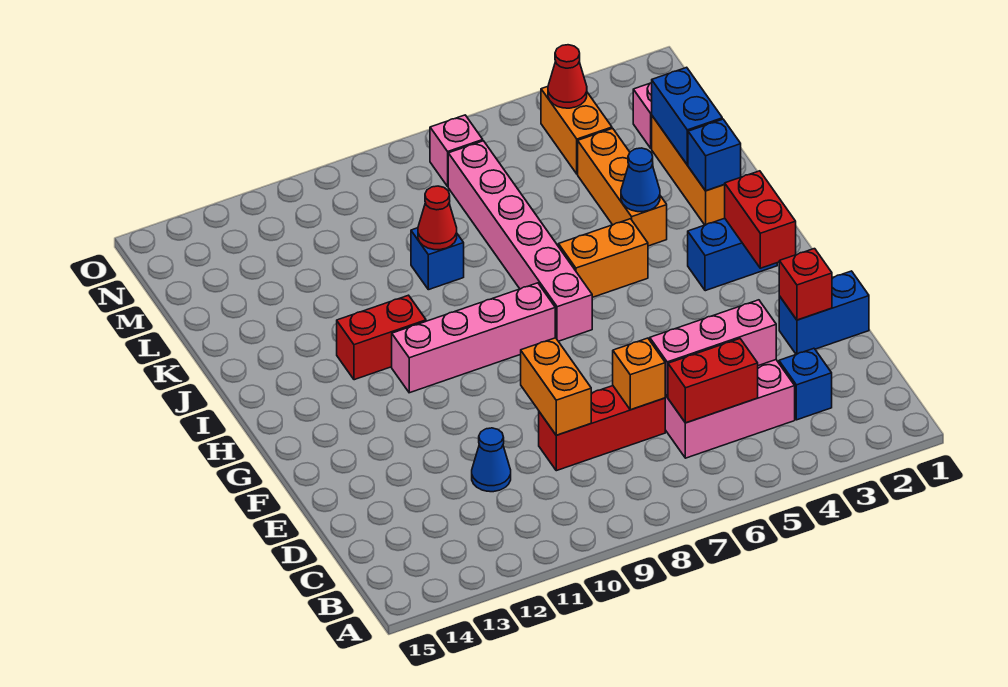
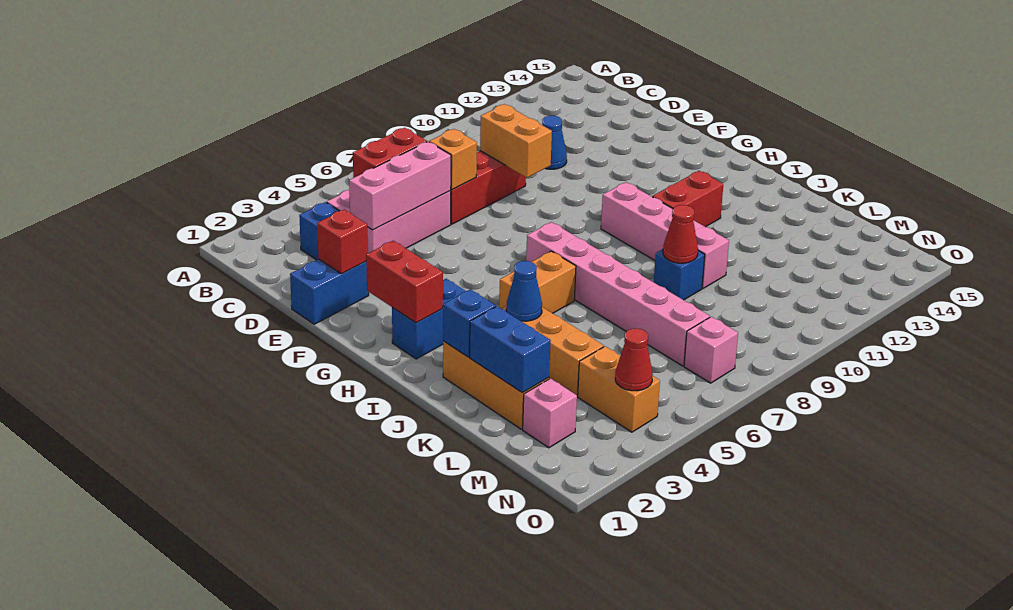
pink 1x4 brick [392,283,555,393] -> pink 1x4 brick turned to [601,182,729,288]

